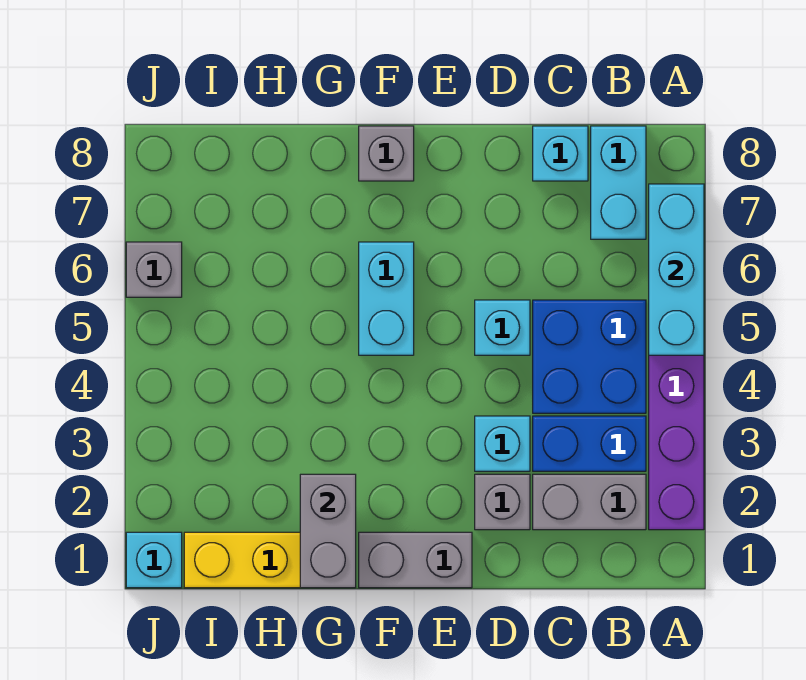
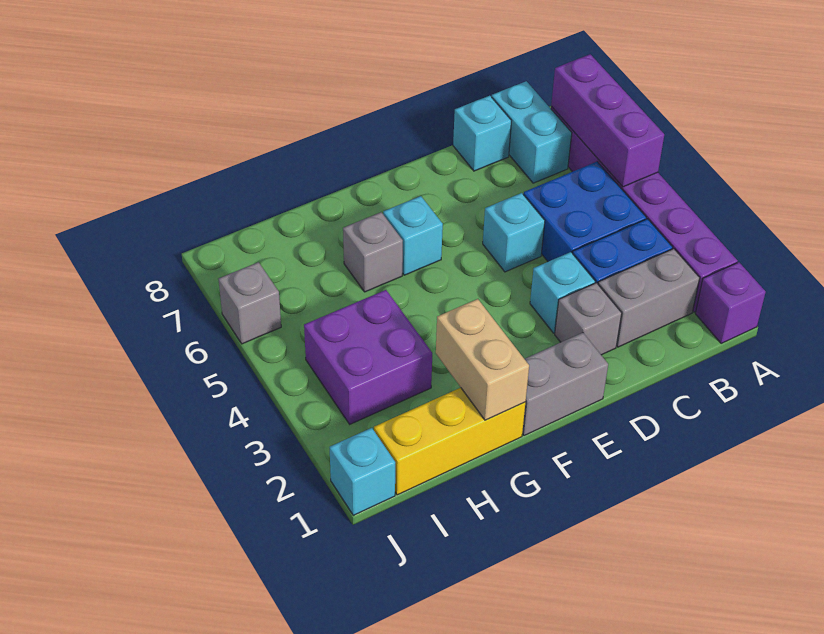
none -> purple 1x1 brick [695,262,766,344]
cyan 1x3 brick [649,184,704,355] -> purple 1x3 brick [551,54,664,187]
cyan 1x2 brick [359,242,414,355] -> cyan 1x1 brick [383,196,443,275]
grey 1x1 brick [359,126,414,181] -> grey 1x1 brick moved to [343,212,403,292]
grey 1x2 brick [300,474,356,588] -> tan 1x2 brick [436,299,529,420]
none -> purple 2x2 brick [304,290,432,424]

